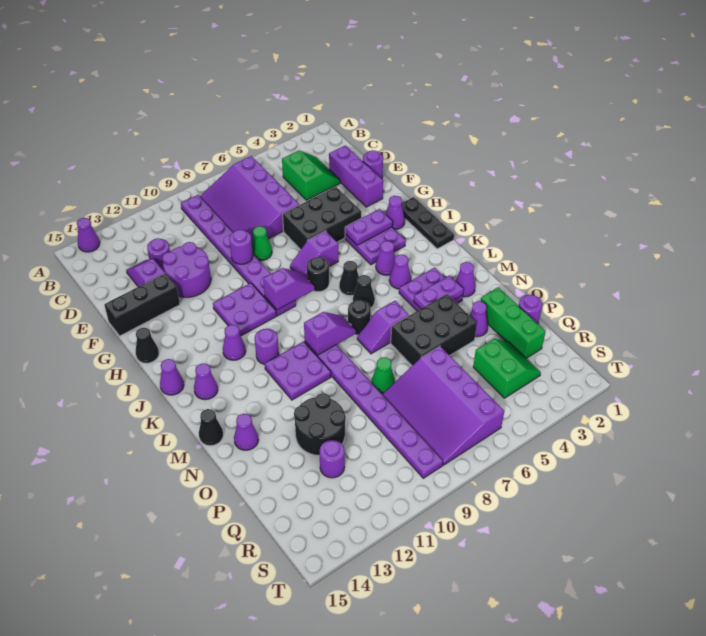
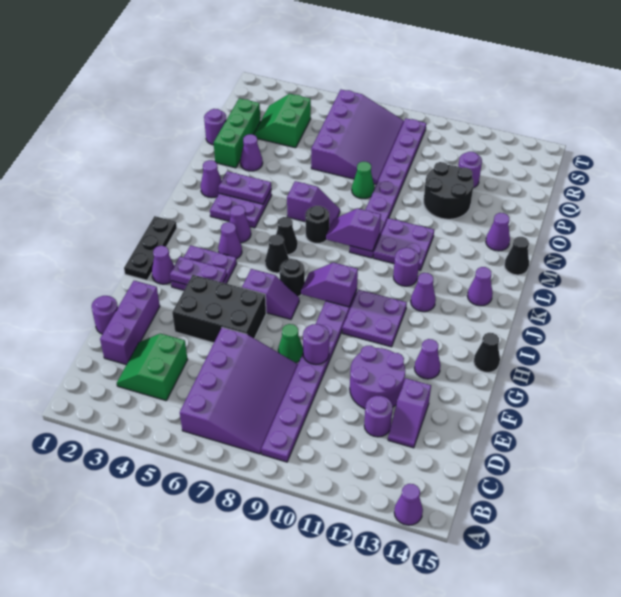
black 1x3 brick [104,273,180,336] -> none
purple 1x1 cone [160,359,184,395] -> purple 1x1 cone moved to [414,339,441,379]
black 2x3 brick [391,294,477,366] -> none

